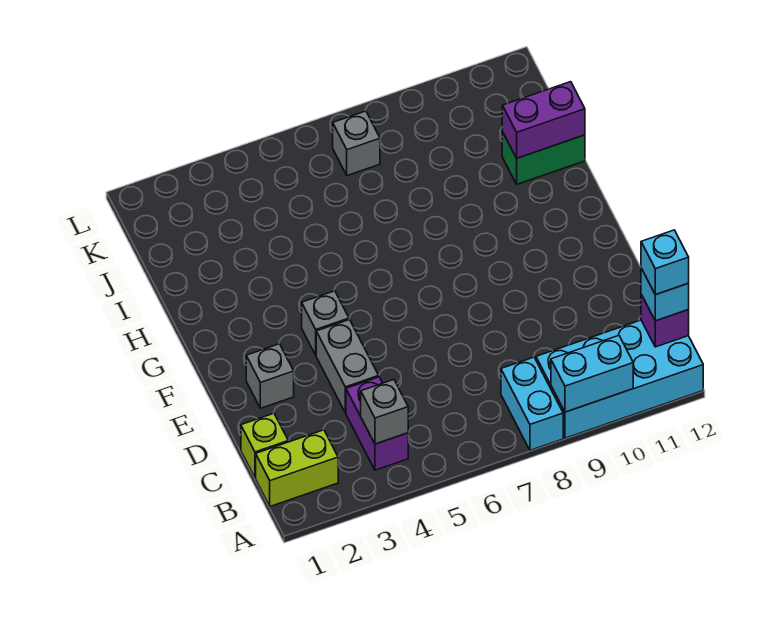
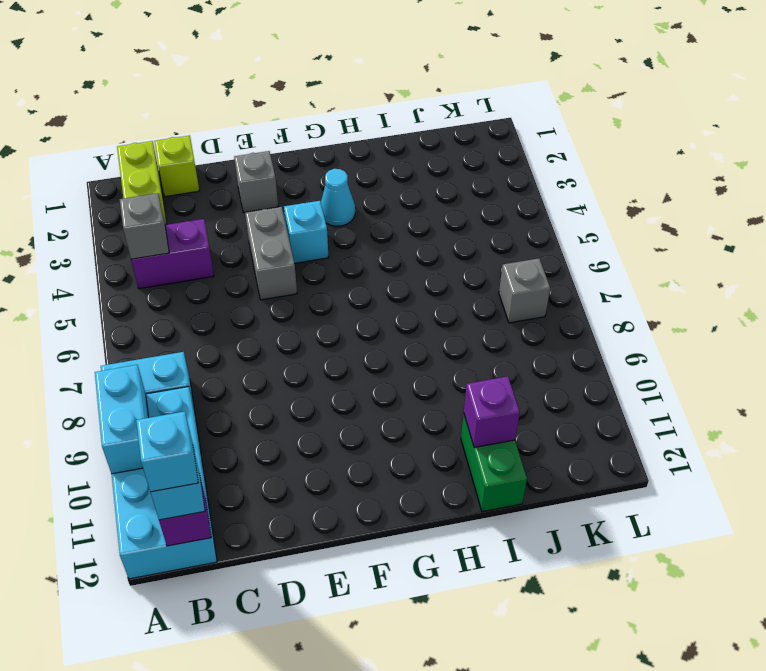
grey 1x2 brick [316,320,379,413] -> grey 1x2 brick turned to [245,207,297,300]
grey 1x1 brick [302,291,349,355] -> cyan 1x1 brick [284,201,329,263]
none -> cyan 1x1 cone [321,169,355,226]
purple 1x2 brick [502,82,585,158] -> purple 1x1 brick [464,376,520,448]

